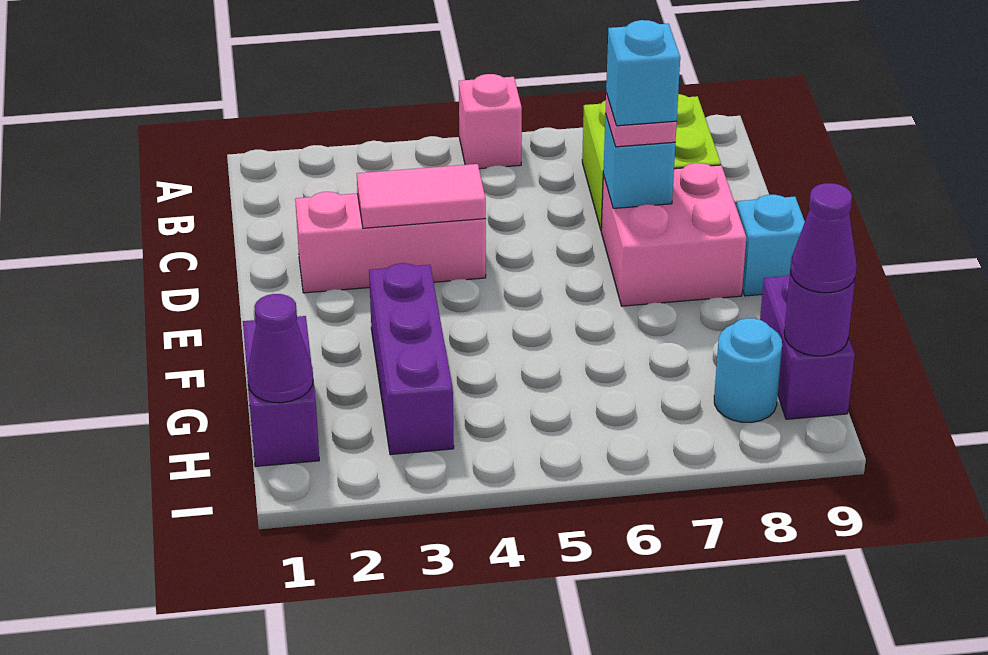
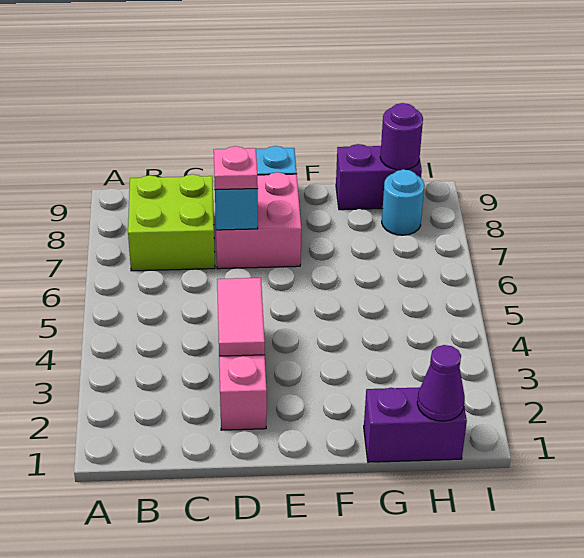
pink 1x1 brick [459,74,522,169] -> none
cyan 1x1 brick [606,20,680,126] -> none
purple 1x3 brick [369,263,454,455] -> none
purple 1x1 cone [790,183,857,293] -> none

